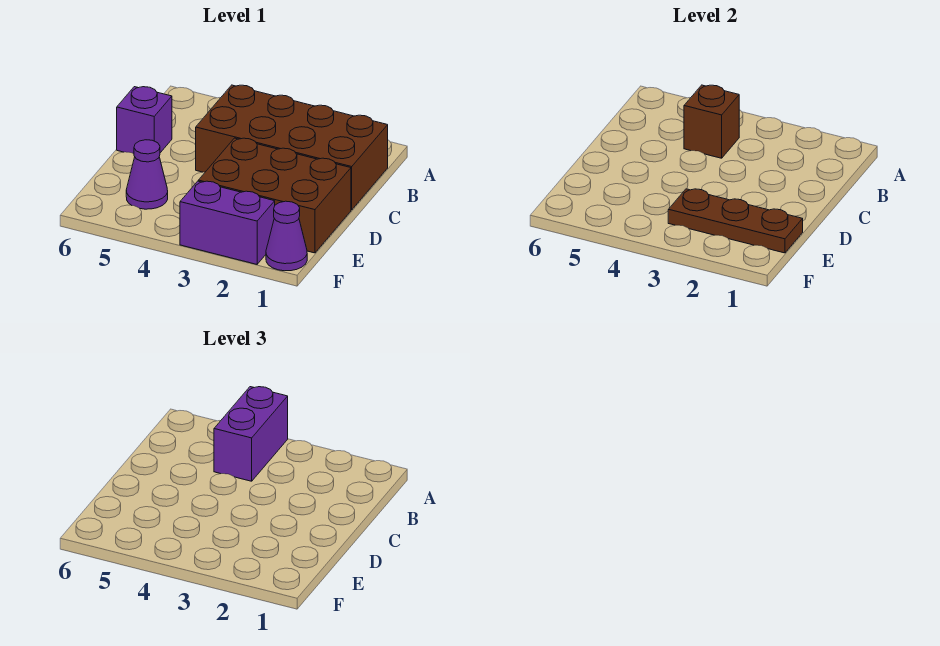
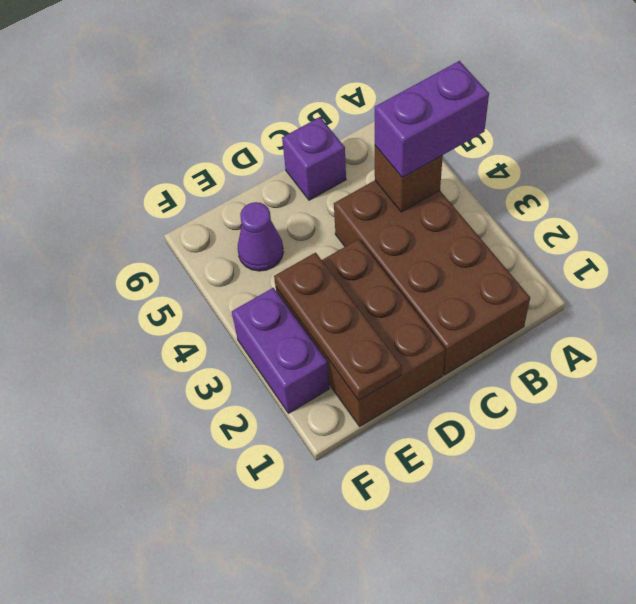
purple 1x1 cone [266,201,307,271] -> none

